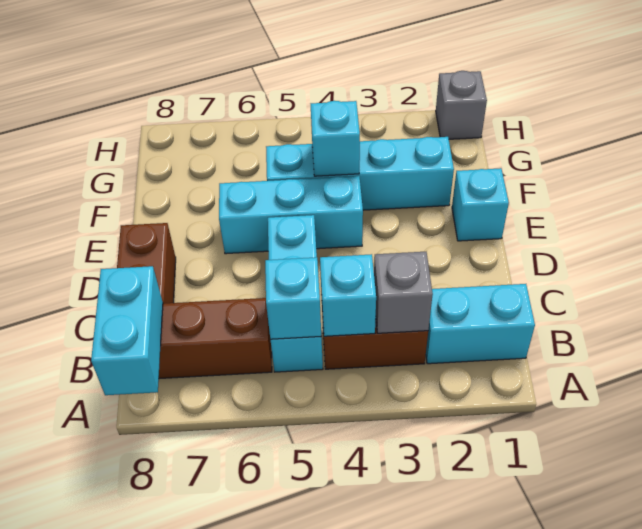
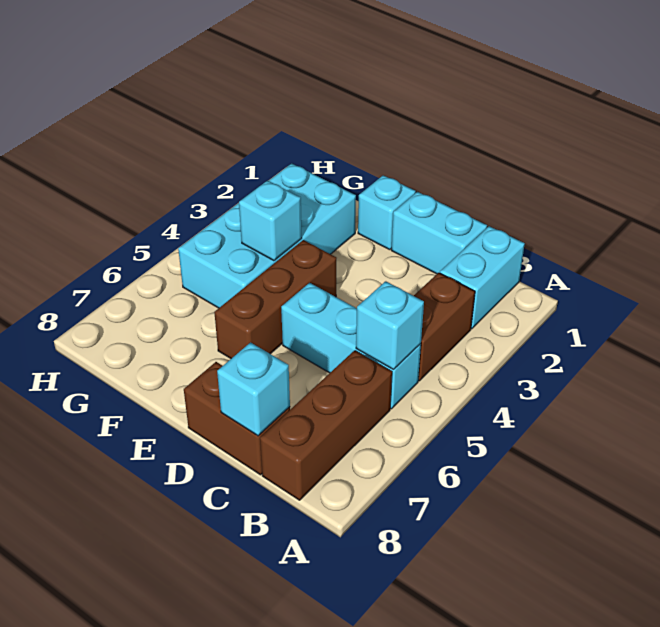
cyan 1x2 brick [91,266,163,395] -> cyan 1x2 brick moved to [391,192,487,274]
grey 1x1 brick [374,252,433,333] -> none
cyan 1x1 brick [320,254,376,336] -> cyan 1x1 brick moved to [217,342,290,436]
cyan 1x3 brick [219,176,363,254] -> brown 1x3 brick [214,240,336,359]
cyan 1x4 brick [266,137,454,210] -> cyan 2x4 brick [178,163,356,308]
grey 1x1 brick [436,71,487,139] -> none

